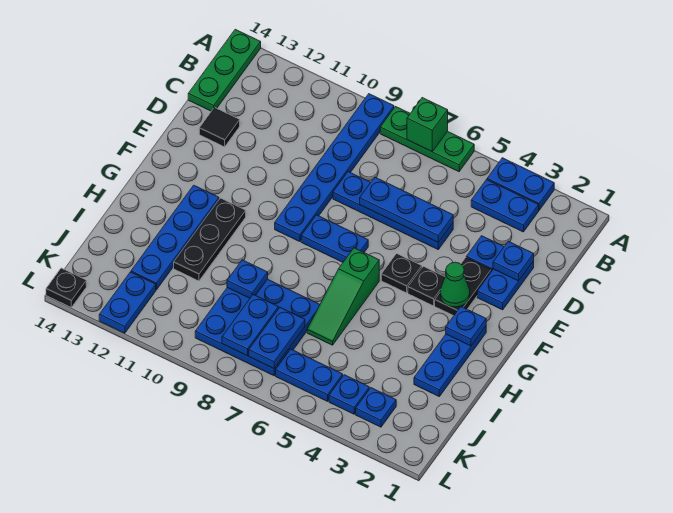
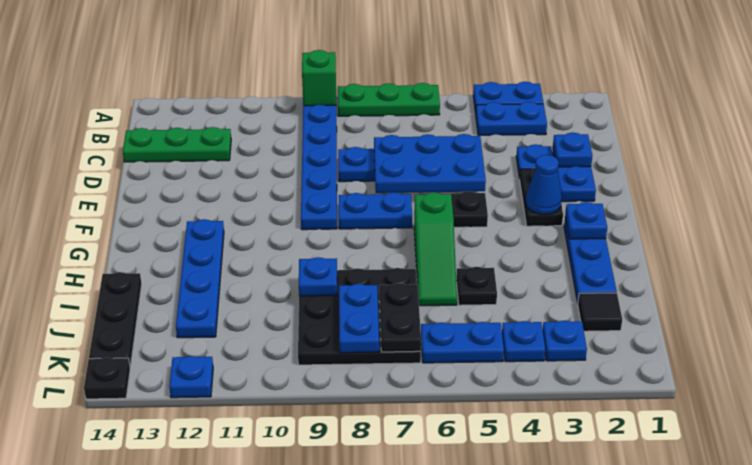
green 1x1 brick [407,98,448,152] -> green 1x1 brick moved to [302,50,336,106]
green 1x3 plate [188,29,261,111] -> green 1x3 plate turned to [123,127,231,162]
blue 1x3 plate [360,177,453,242] -> blue 2x3 plate [374,134,486,193]
black 1x1 tile [199,107,240,147] -> black 1x1 tile moved to [578,293,622,331]
green 1x1 cone [440,262,470,307] -> blue 1x1 cone [526,155,562,215]
black 1x1 plate [408,266,445,306] -> black 1x1 plate moved to [456,267,497,305]
black 1x3 plate [174,198,246,281] -> black 1x3 plate moved to [89,272,142,367]
blue 3x3 plate [195,279,320,376] -> black 3x3 plate [298,268,421,365]
blue 1x2 plate [249,308,305,369] -> black 1x2 plate [379,283,421,352]
blue 1x2 plate [99,272,156,333] -> blue 1x1 plate [169,356,213,398]

